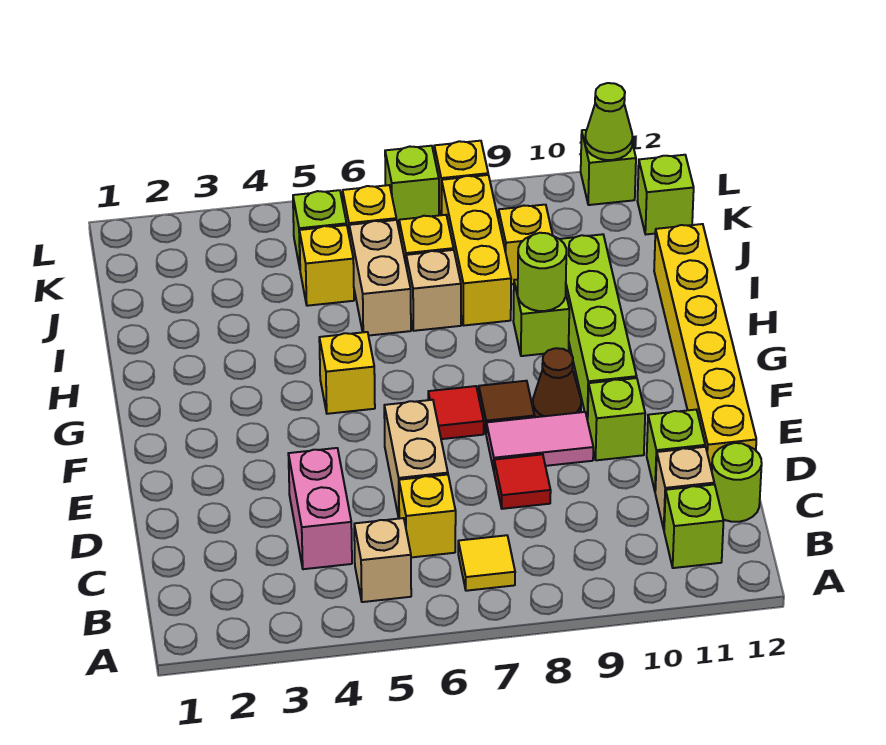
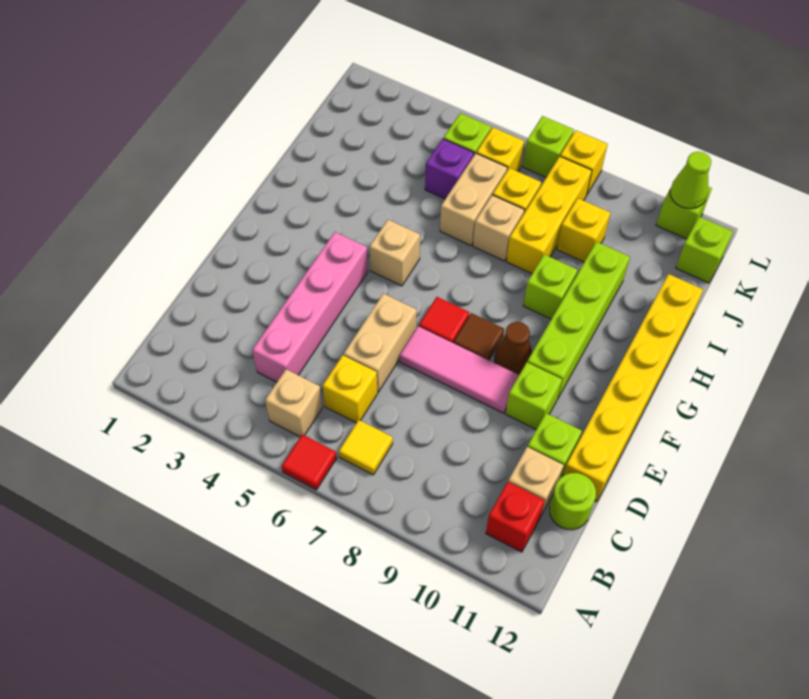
lime 1x1 brick [664,484,724,568] -> red 1x1 brick [486,482,545,552]
pink 1x2 brick [288,448,352,569] -> pink 1x4 brick [252,232,368,382]
red 1x1 tile [494,454,551,509] -> red 1x1 tile moved to [282,434,337,490]
pink 1x2 tile [486,412,593,470] -> pink 1x3 tile [400,326,519,413]
yellow 1x1 brick [319,332,375,414] -> tan 1x1 brick [370,220,420,286]
lime 1x1 round brick [518,233,566,311] -> none
yellow 1x1 brick [299,225,354,306] -> purple 1x1 brick [425,139,474,199]

